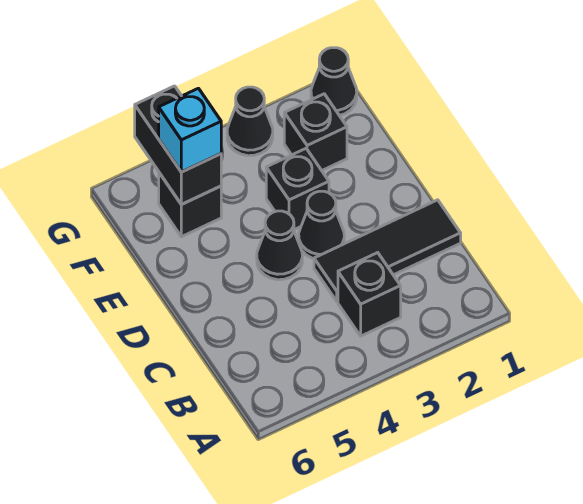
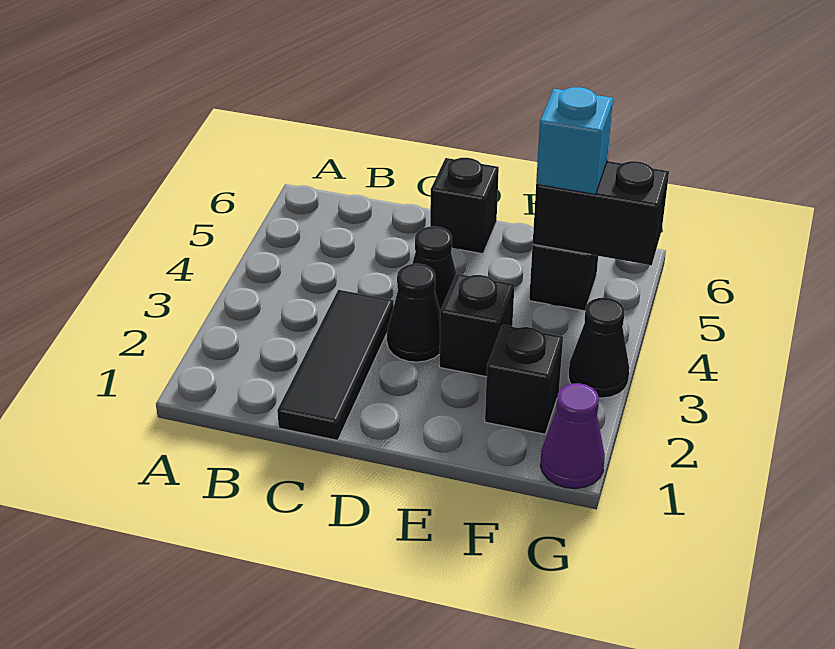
black 1x1 brick [338,253,401,336] -> black 1x1 brick moved to [430,158,499,254]
black 1x1 cone [311,48,357,116] -> purple 1x1 cone [540,383,605,489]

